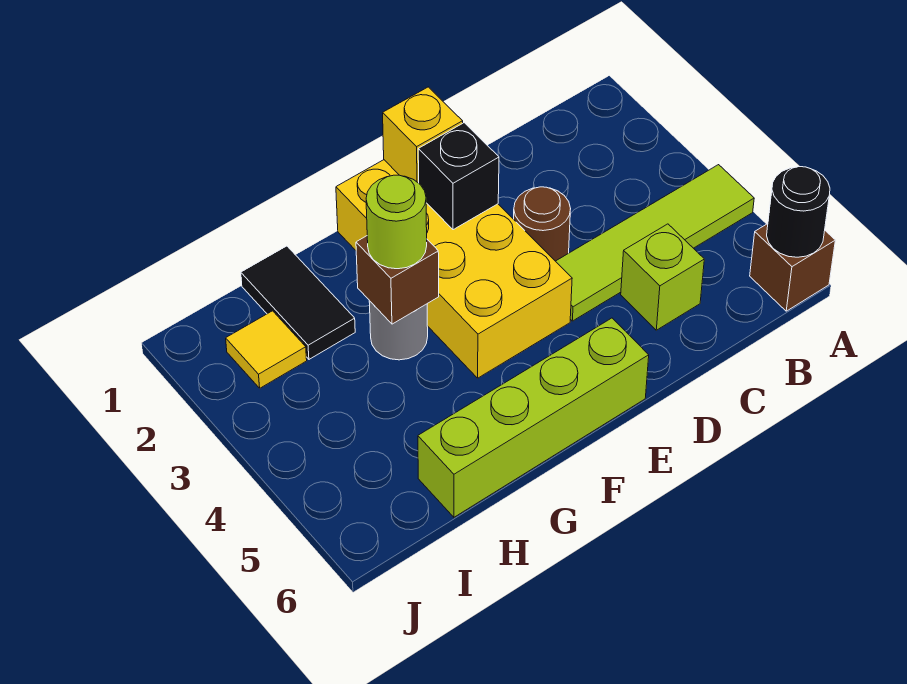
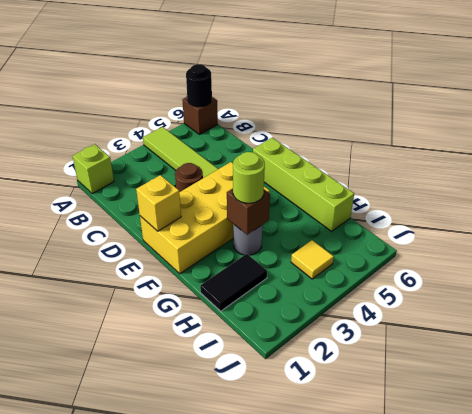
lime 1x1 brick [621,224,704,330] -> lime 1x1 brick moved to [72,144,114,194]
black 1x1 brick [418,123,499,230] -> none
yellow 1x1 tile [226,311,307,388] -> yellow 1x1 tile moved to [291,240,334,279]

